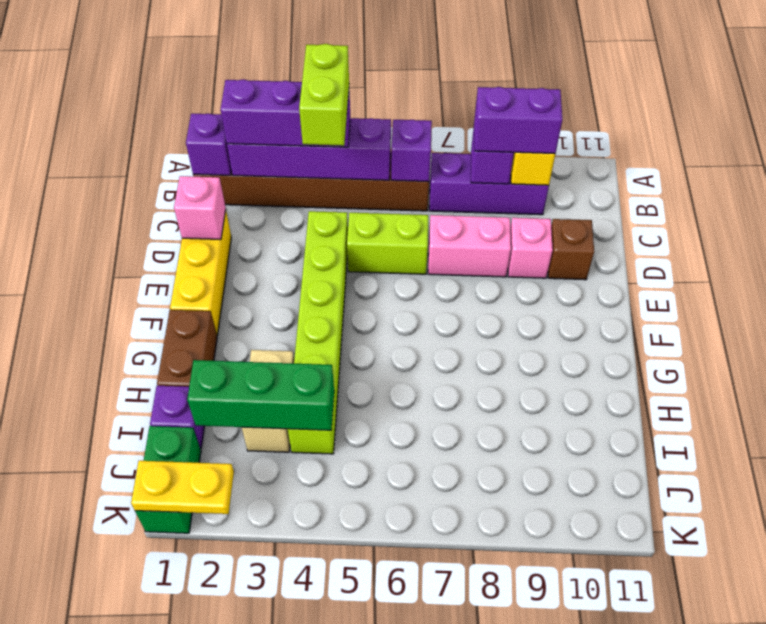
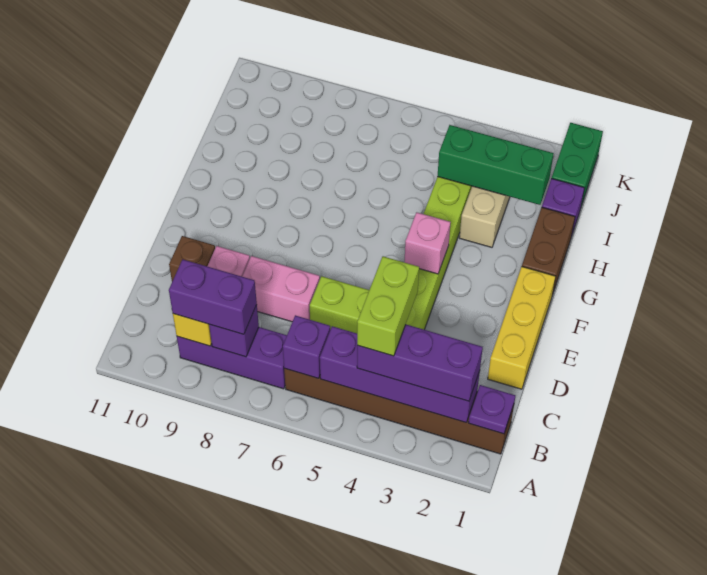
purple 1x1 brick [186,114,231,175] -> purple 1x1 plate [468,385,515,434]
pink 1x1 brick [174,176,226,239] -> pink 1x1 brick moved to [404,212,451,274]
yellow 1x2 plate [131,461,234,514] -> none

